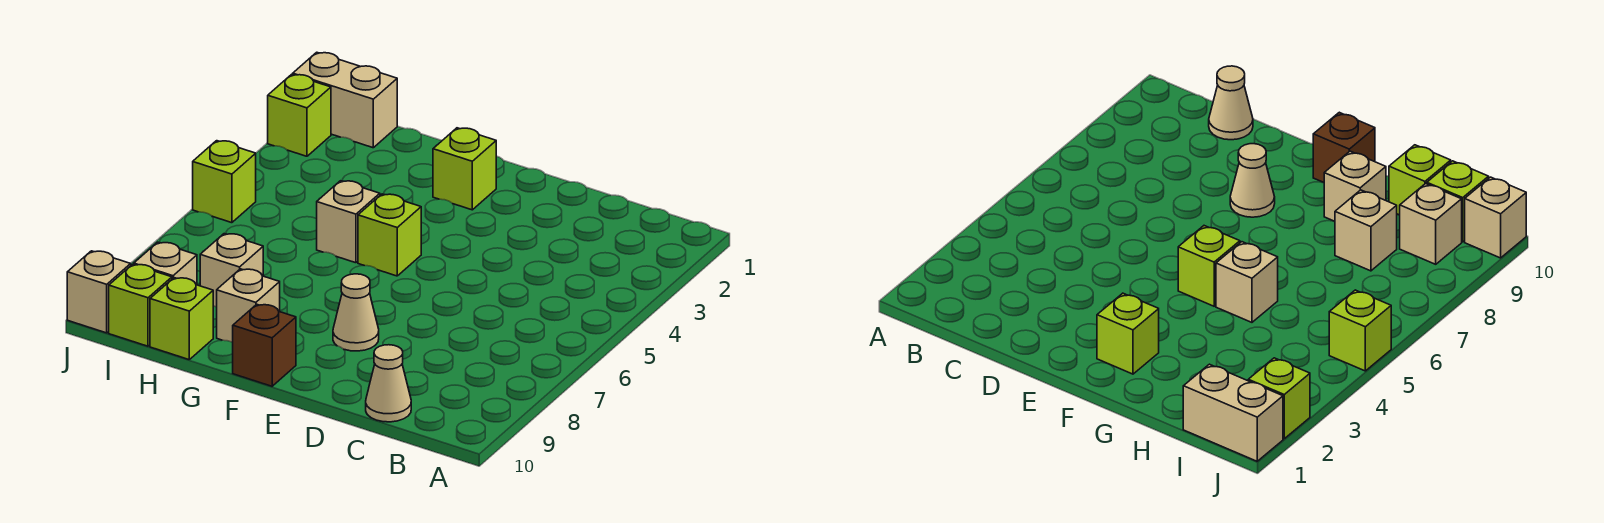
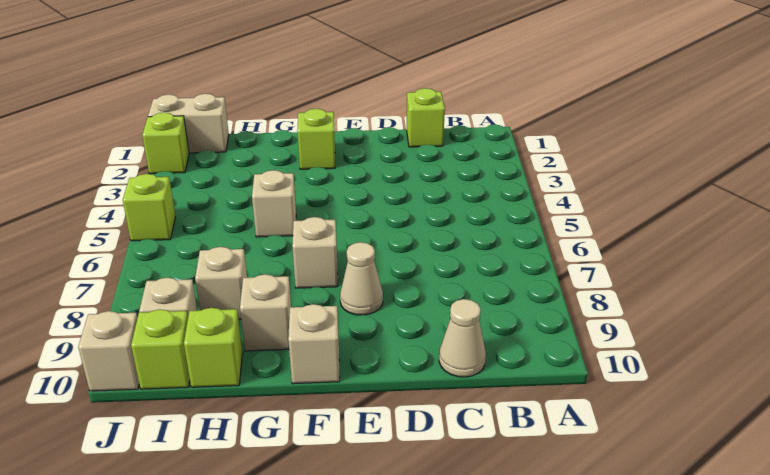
lime 1x1 brick [358,194,421,276] -> lime 1x1 brick moved to [407,88,445,147]
none -> tan 1x1 brick [292,217,338,288]
brown 1x1 brick [233,304,296,386] -> tan 1x1 brick [288,304,340,384]

